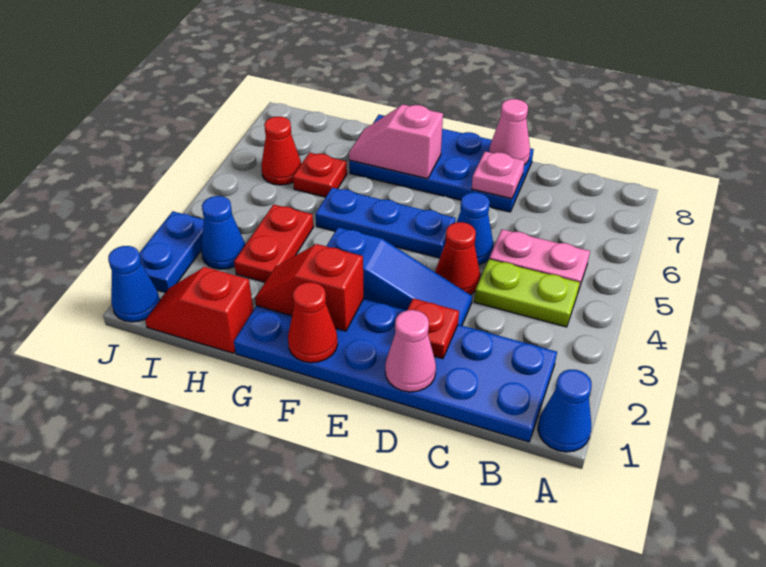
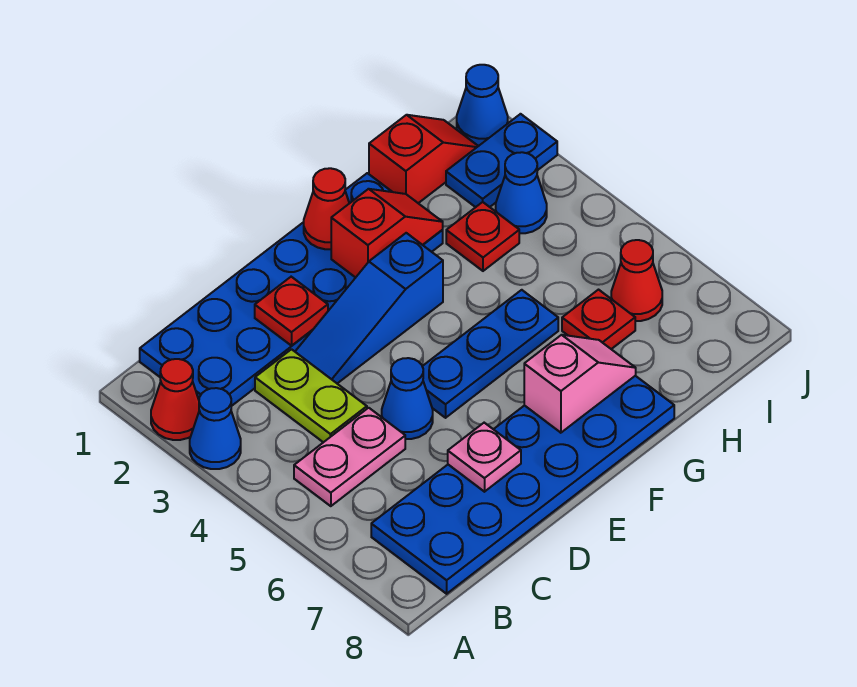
blue 1x1 cone [538,370,592,452] -> blue 1x1 cone moved to [190,388,241,469]
lime 1x2 plate [474,259,580,327] -> lime 1x2 plate turned to [255,349,367,442]
pink 1x1 cone [385,310,436,392] -> none
red 1x1 cone [435,222,480,294] -> red 1x1 cone moved to [151,359,199,440]
blue 2x4 plate [349,115,534,212] -> blue 2x6 plate [371,376,674,594]
pink 1x1 cone [489,99,530,165] -> none
red 1x2 plate [234,204,313,282] -> red 1x1 plate [446,202,519,271]
blue 1x2 plate [139,211,204,292] -> blue 1x2 plate turned to [446,114,557,207]

